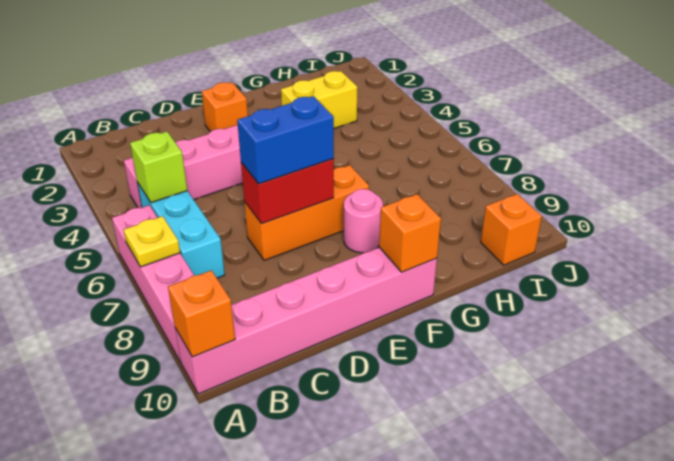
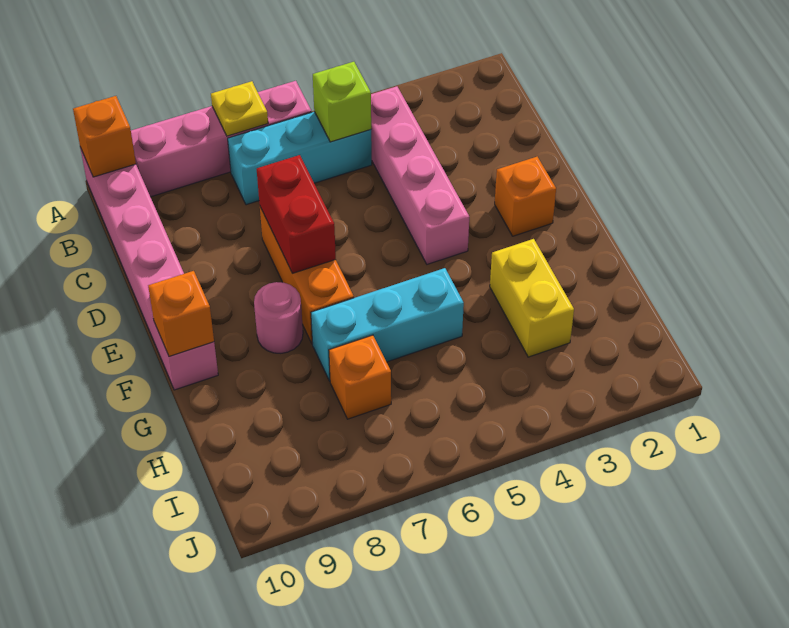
blue 1x2 brick [237,96,334,184] -> none
none -> cyan 1x3 brick [311,268,464,381]
orange 1x1 brick [481,194,542,265] -> orange 1x1 brick moved to [329,335,391,419]

